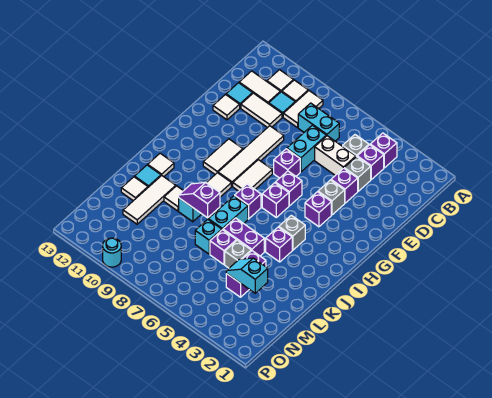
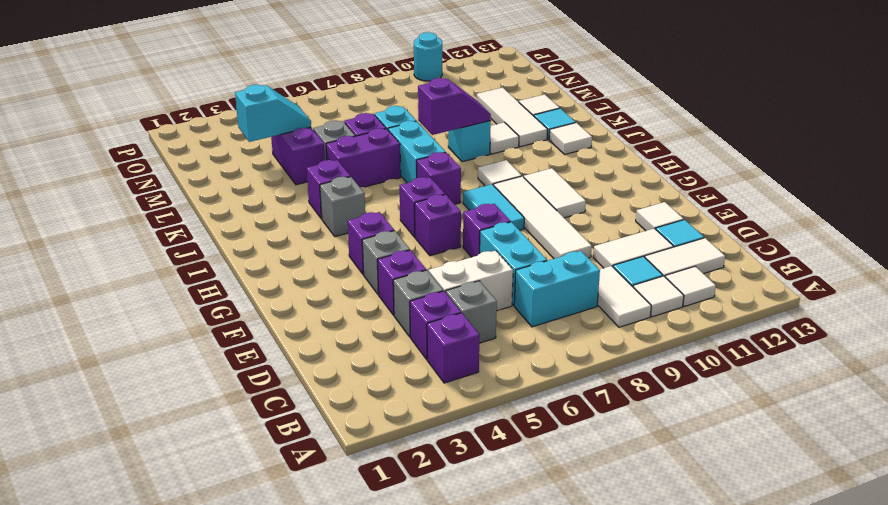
white 1x2 tile [233,160,272,191] -> cyan 1x2 tile [463,184,524,230]

